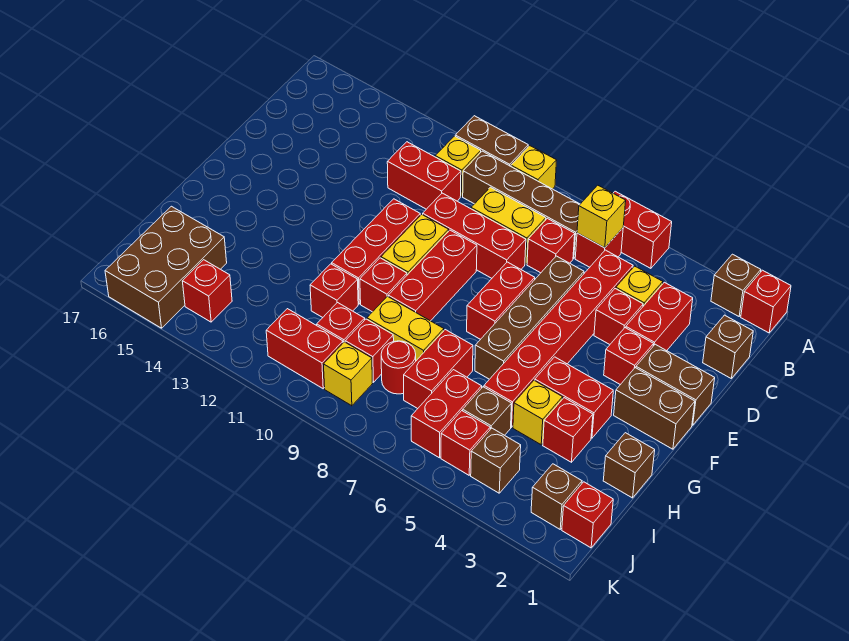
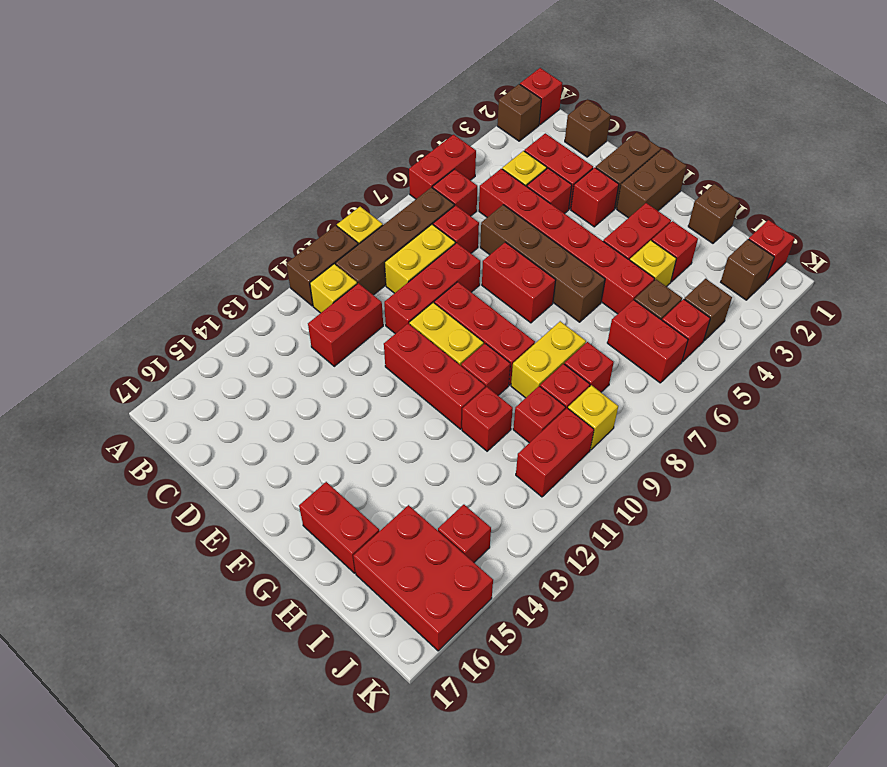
yellow 1x1 brick [577,185,626,248] -> none
red 1x2 brick [404,330,473,409] -> red 1x2 brick moved to [299,482,379,573]
red 1x1 round brick [381,341,416,394] -> red 1x1 brick [565,342,614,392]
brown 2x3 brick [105,206,227,328] -> red 2x3 brick [353,505,493,651]

